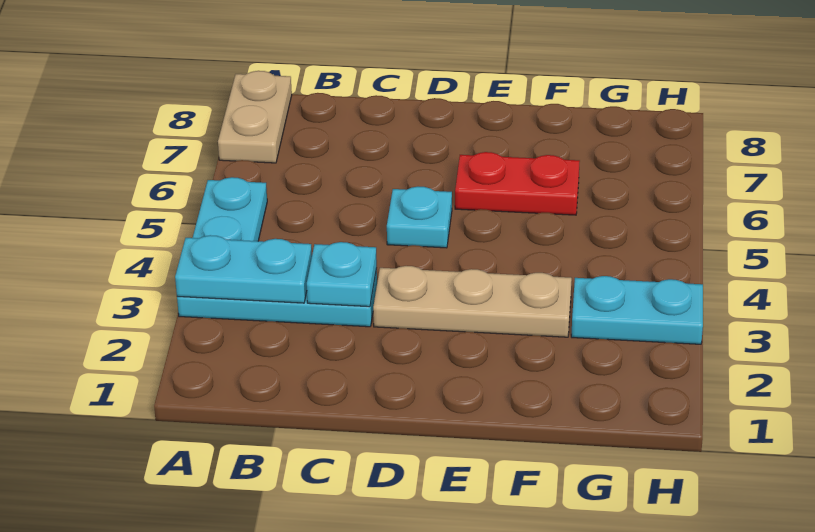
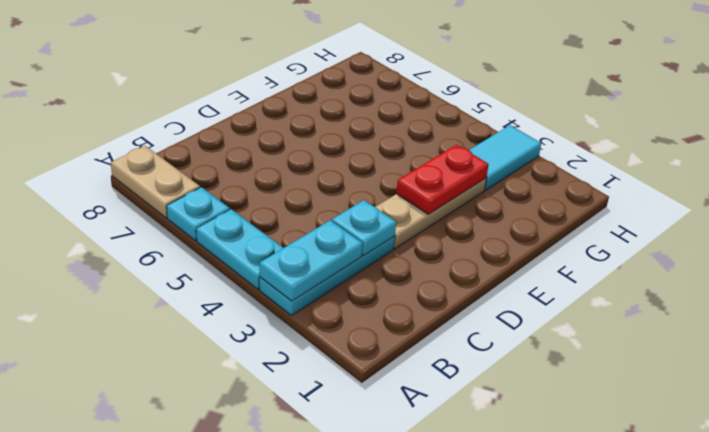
cyan 1x1 plate [387,187,452,248] -> cyan 1x1 plate moved to [167,187,230,241]
red 1x2 plate [455,152,580,215] -> red 1x2 plate moved to [396,145,489,214]
cyan 1x2 plate [571,276,703,344] -> cyan 1x2 tile [469,125,541,190]

